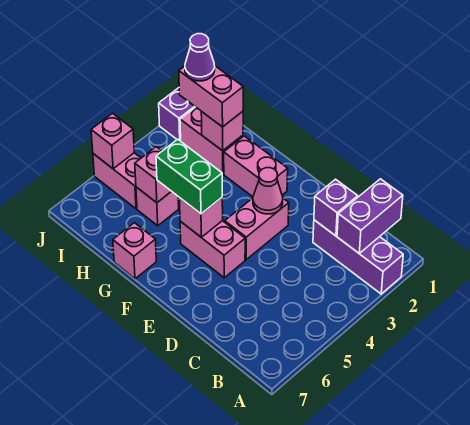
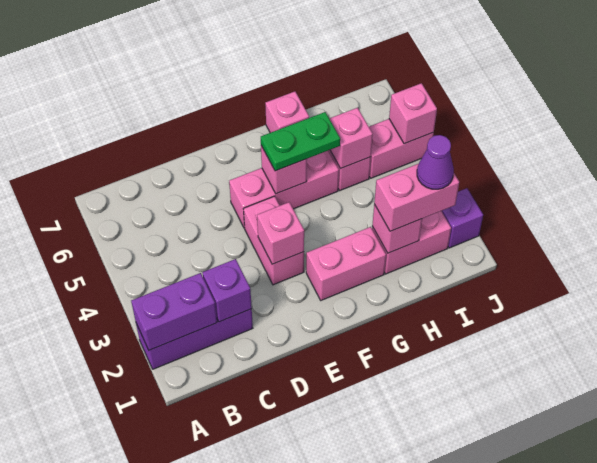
purple 1x2 brick [337,179,403,254] -> purple 1x2 brick turned to [131,273,217,350]
pink 1x1 cone [253,168,283,214] -> pink 1x1 brick [257,202,304,264]
pink 1x2 brick [180,221,245,278] -> pink 1x3 brick [229,151,339,228]
green 1x2 brick [156,139,222,214] -> green 1x2 plate [261,112,340,171]

